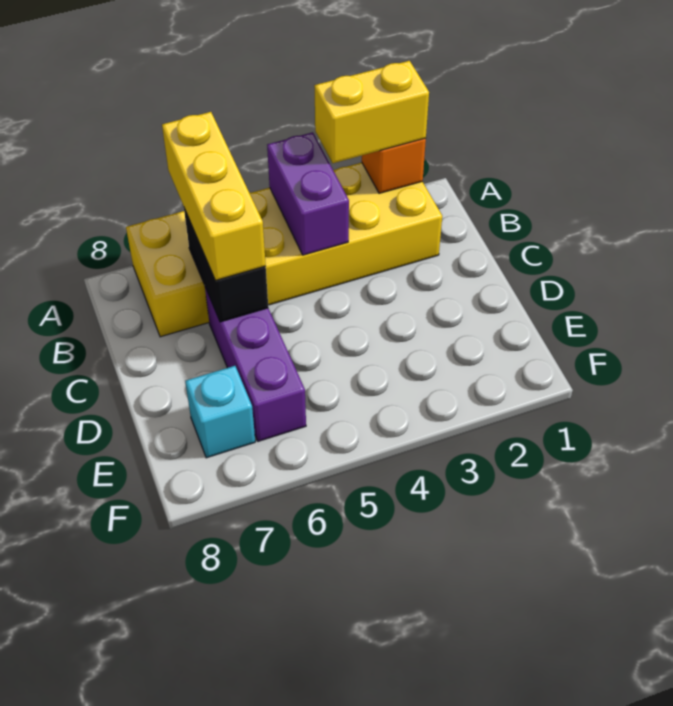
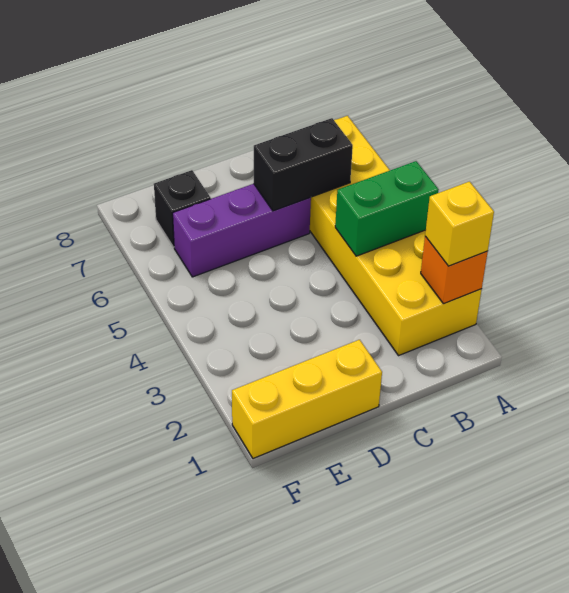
yellow 1x2 brick [314,61,429,163] -> yellow 1x1 brick [425,182,494,266]
purple 1x2 brick [267,132,349,255] -> green 1x2 brick [335,161,439,256]
yellow 1x3 brick [162,112,266,280] -> yellow 1x3 brick moved to [232,340,382,459]
cyan 1x1 brick [185,366,255,458] -> black 1x1 brick [154,170,211,247]

